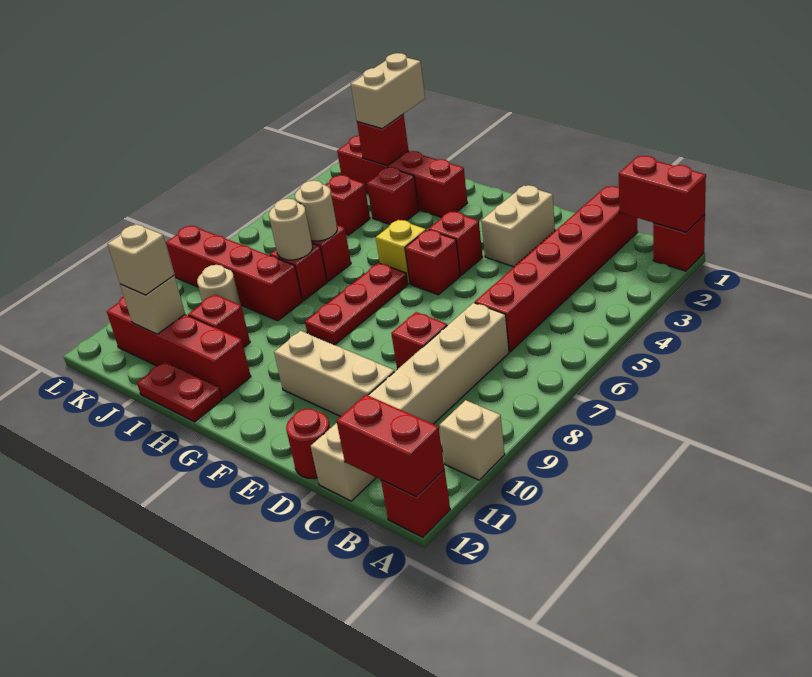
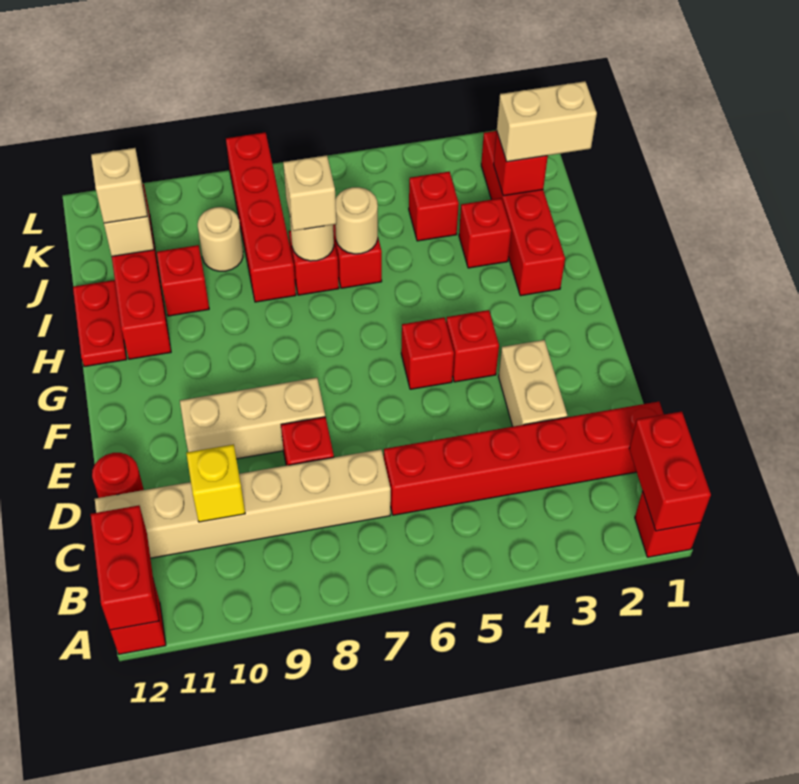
tan 1x1 brick [439,400,505,480] -> tan 1x1 brick moved to [283,155,336,231]
tan 1x3 brick [274,331,395,416] -> tan 1x3 brick turned to [180,378,325,459]
tan 1x2 brick [481,185,555,267] -> tan 1x2 brick turned to [499,340,567,427]
yellow 1x1 brick [376,220,426,284] -> yellow 1x1 brick moved to [186,444,245,522]
red 1x3 plate [305,263,408,345] -> none

